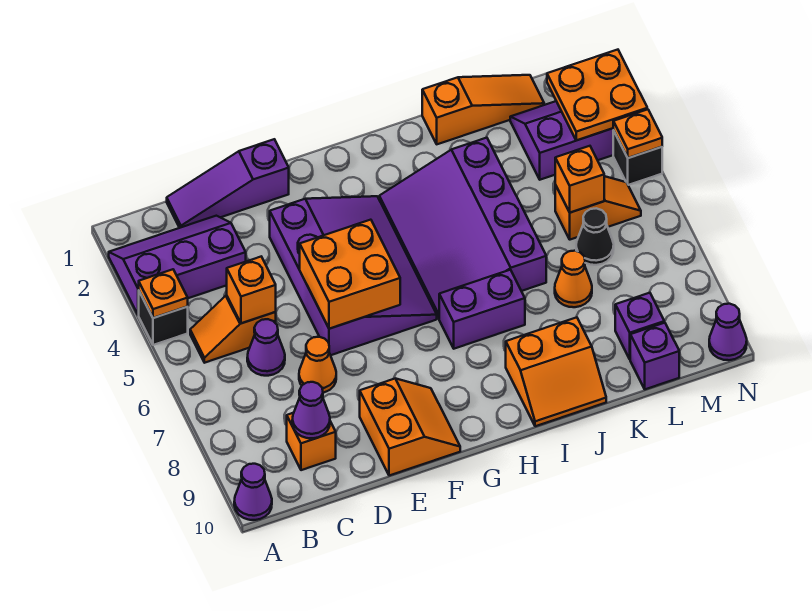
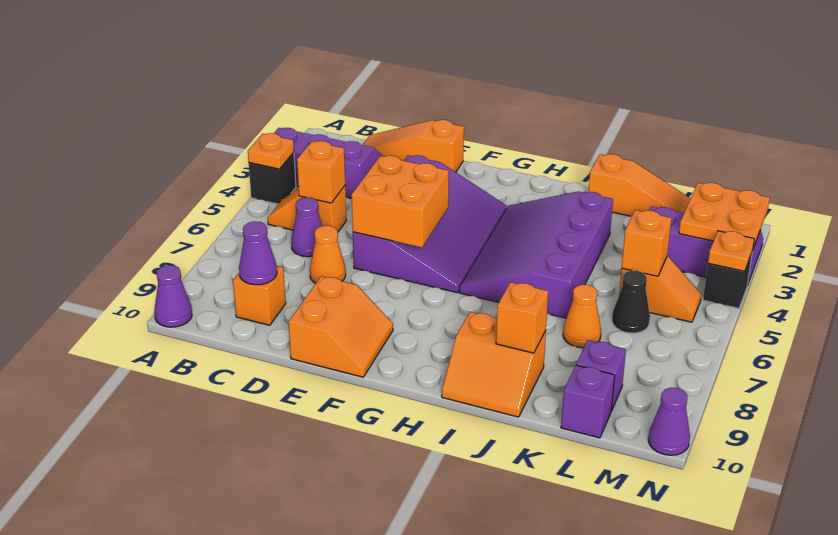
purple 1x3 slope [167,139,289,228] -> orange 1x3 slope [363,120,464,172]
purple 1x2 brick [439,270,525,349] -> none
none -> orange 1x1 brick [496,282,548,353]

